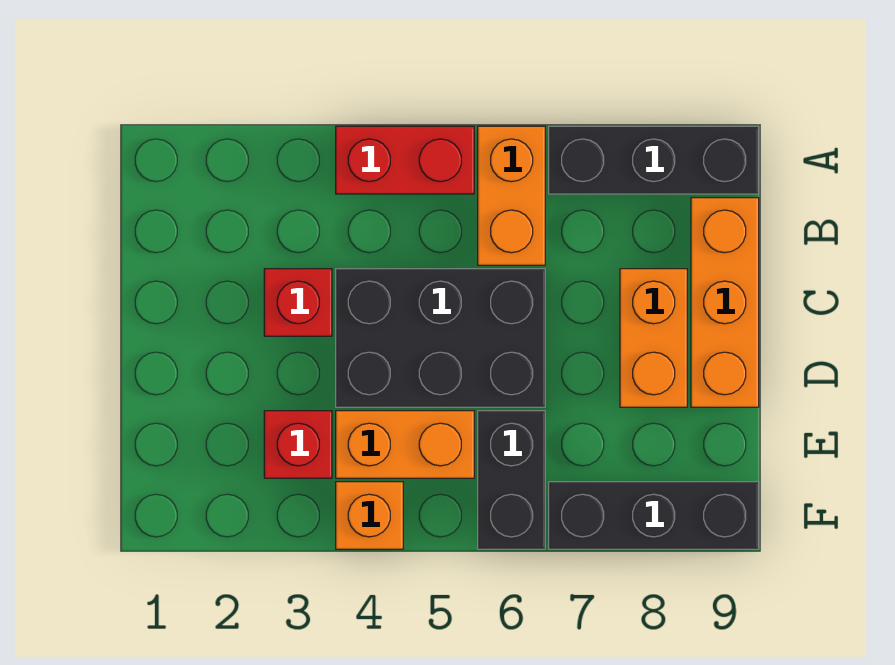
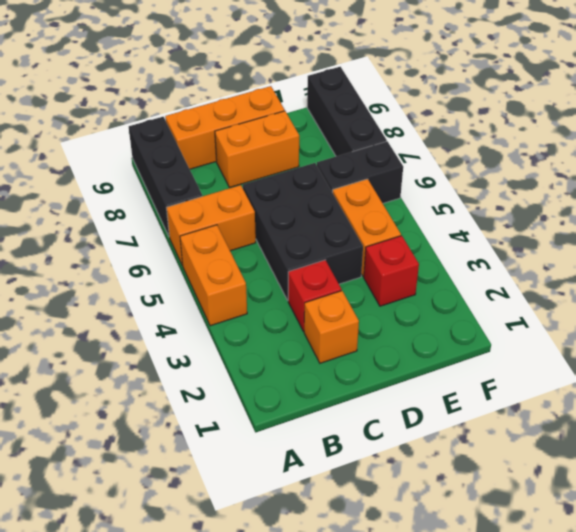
red 1x2 brick [336,126,474,194] -> orange 1x2 brick [180,225,247,326]
orange 1x1 brick [336,482,403,549] -> orange 1x1 brick moved to [304,291,359,363]

